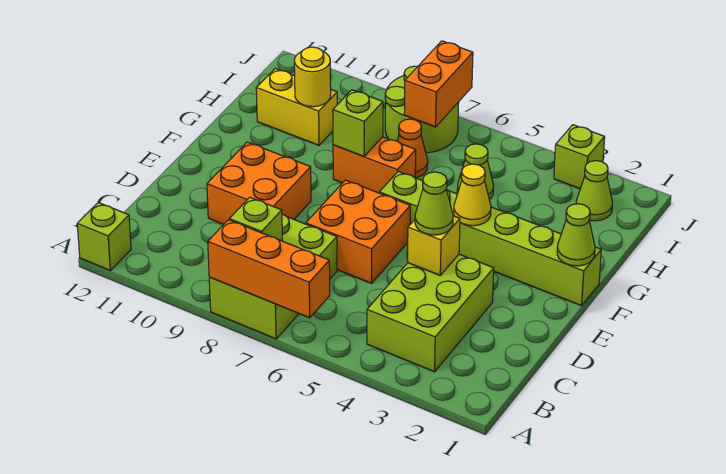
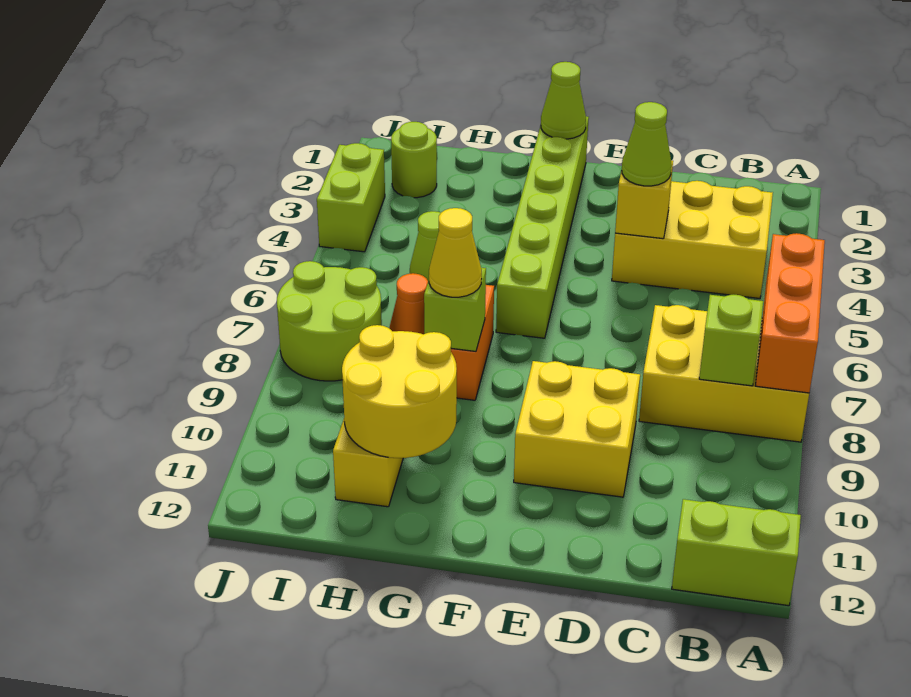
lime 2x3 brick [209,214,337,339] -> yellow 2x3 brick [639,305,809,442]
lime 1x1 brick [77,202,131,271] -> lime 1x2 brick [672,499,801,606]
lime 2x3 brick [367,254,494,372] -> yellow 2x3 brick [612,181,773,298]
orange 2x2 brick [306,180,410,283] -> none
orange 2x2 brick [207,142,311,224] -> yellow 2x2 brick [514,361,640,497]
yellow 1x1 cone [454,164,491,226] -> yellow 1x1 cone moved to [429,208,482,297]
yellow 1x1 round brick [294,47,331,107] -> yellow 2x2 round brick [342,325,457,458]
lime 1x1 cone [576,161,612,221] -> lime 1x1 round brick [391,122,437,198]
orange 1x2 brick [404,41,473,127] -> none
lime 1x1 brick [554,125,605,189] -> lime 1x2 brick [317,143,385,252]

